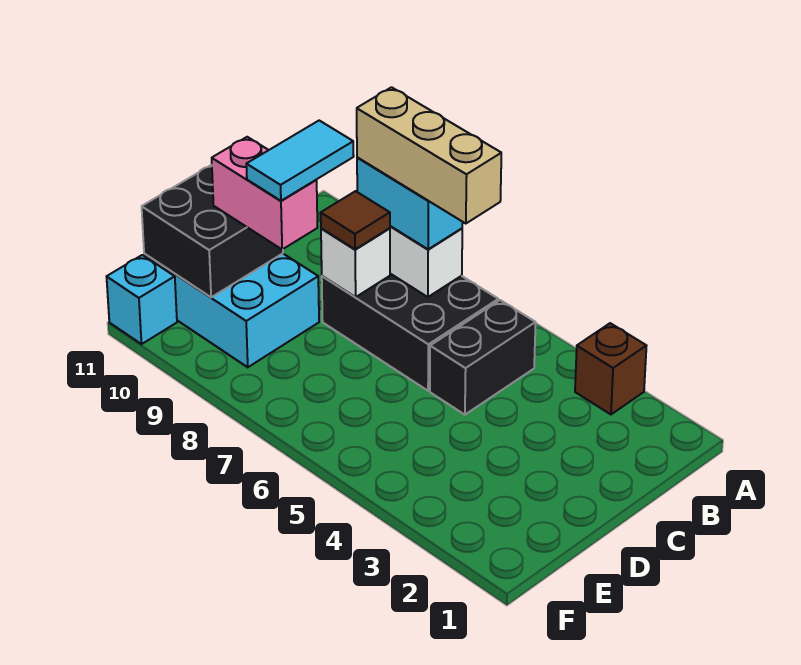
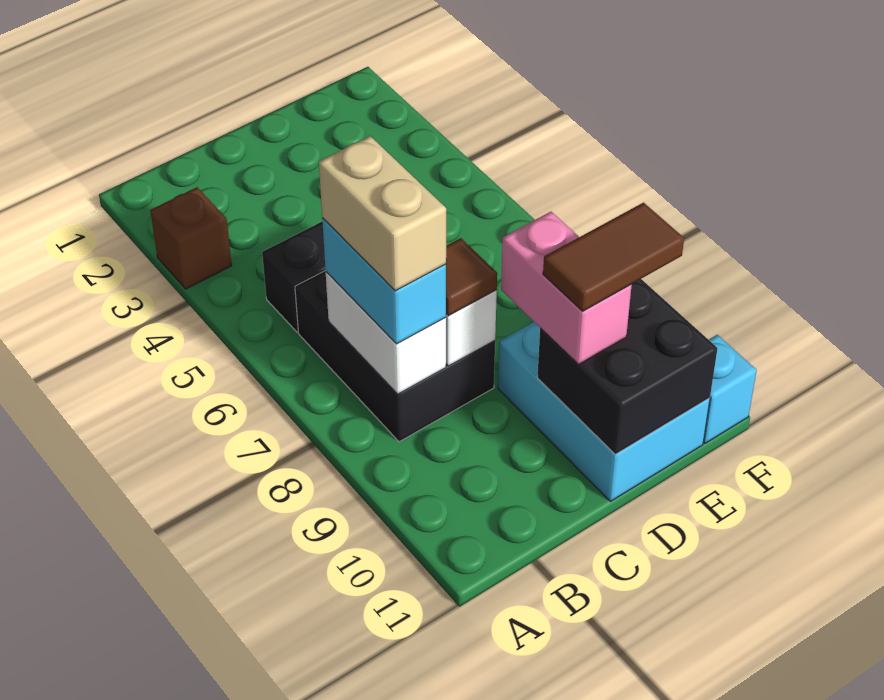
tan 1x3 brick [357,87,501,224] -> tan 1x2 brick [319,136,446,291]
cyan 1x2 tile [246,121,354,201] -> none
none -> brown 1x2 tile [543,203,684,311]

